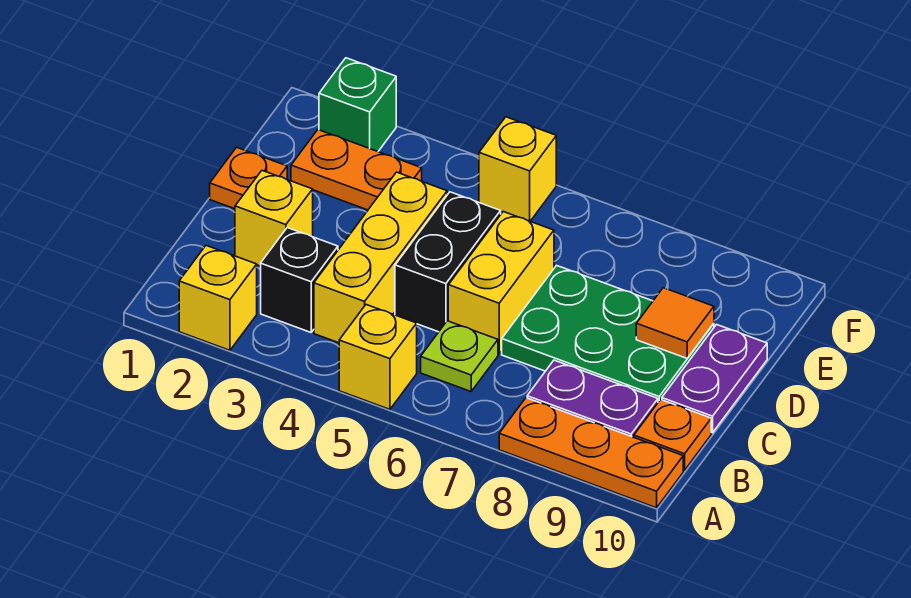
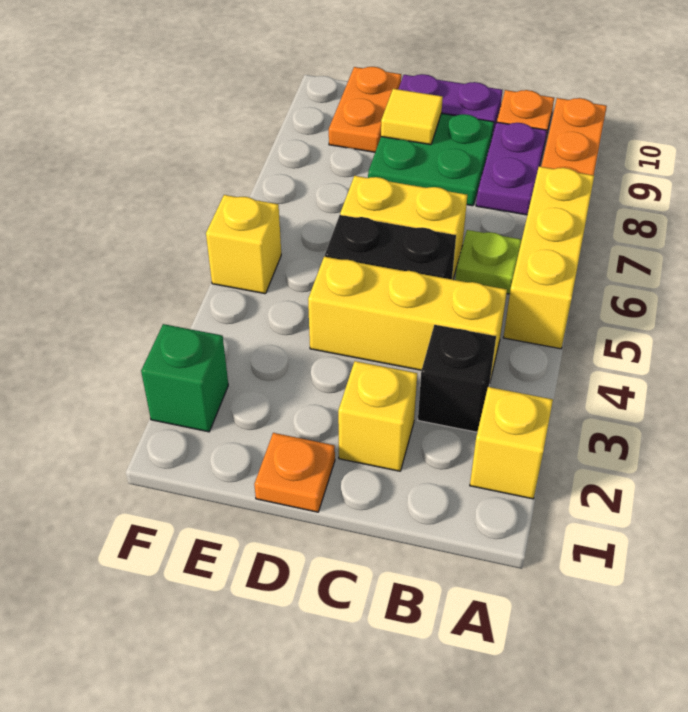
yellow 1x1 brick [339,305,417,409] -> yellow 1x3 brick [503,167,594,349]
green 2x3 plate [502,265,714,402] -> green 2x2 plate [368,113,494,206]
orange 1x1 tile [636,288,714,358] -> yellow 1x1 tile [381,89,443,145]
orange 1x2 plate [291,130,422,210] -> orange 1x2 plate moved to [329,67,401,152]

